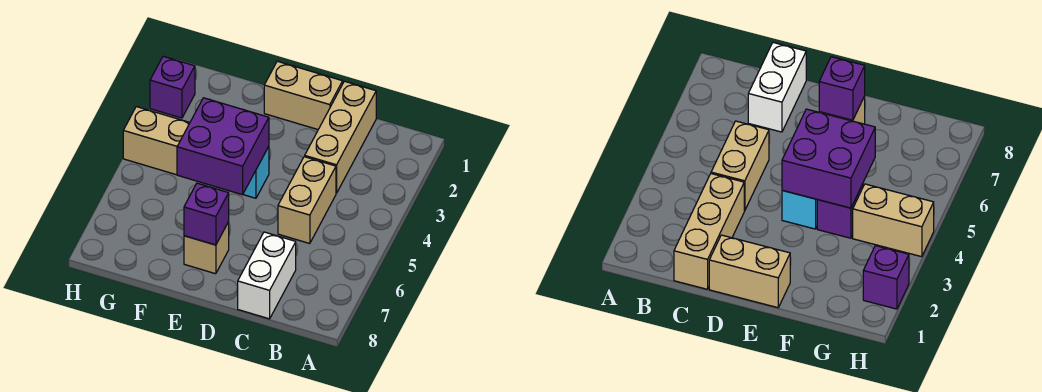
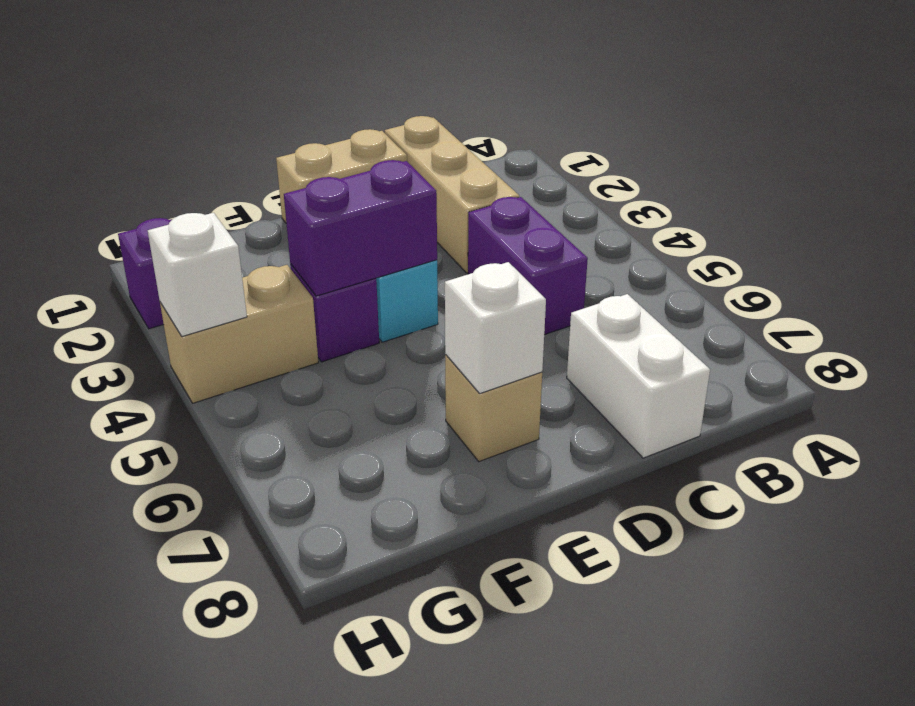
tan 1x2 brick [278,157,336,244] -> purple 1x2 brick [468,197,588,335]
purple 2x2 brick [177,98,269,195] -> purple 1x2 brick [284,160,437,296]
purple 1x1 brick [184,183,229,245] -> white 1x1 brick [445,262,546,394]
none -> white 1x1 brick [148,213,247,337]

